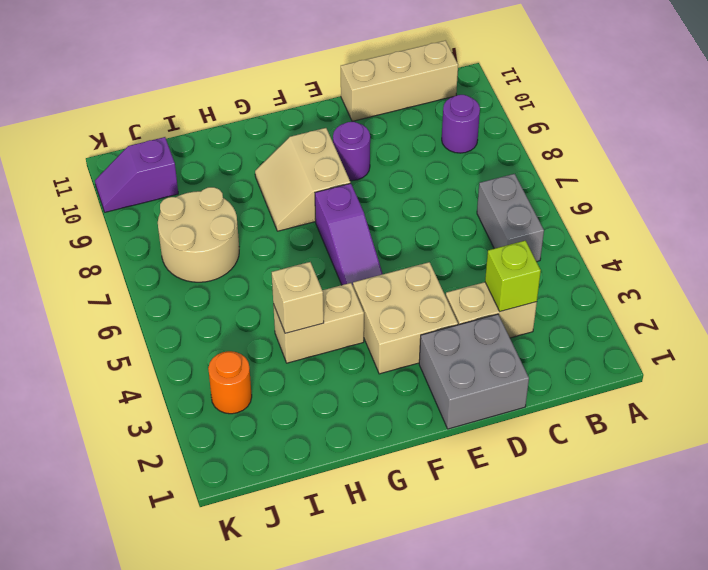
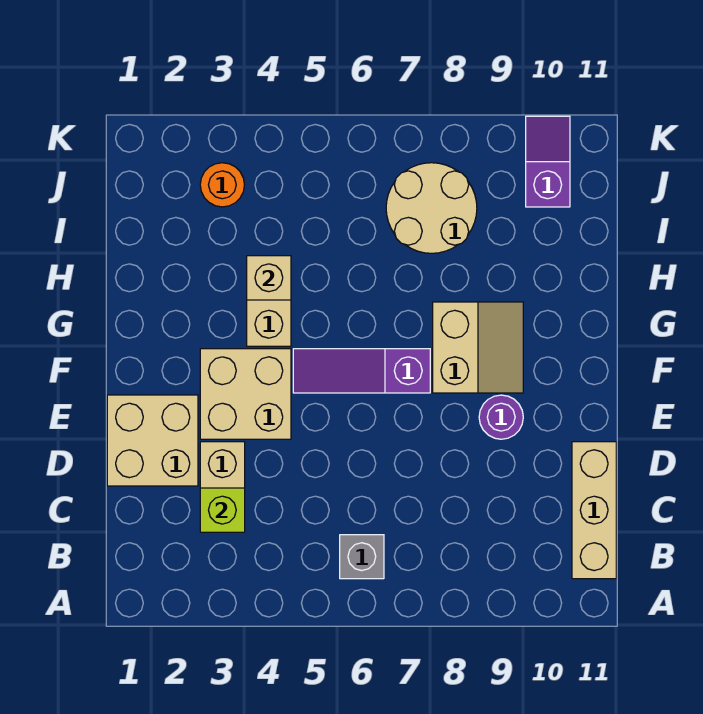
grey 1x2 brick [477,174,544,262] -> grey 1x1 brick [340,535,384,579]
purple 1x1 round brick [442,95,480,153] -> none
grey 2x2 brick [419,314,529,429] -> tan 2x2 brick [107,395,198,486]
tan 2x2 slope [255,128,350,231] -> tan 2x2 slope turned to [433,302,523,393]

